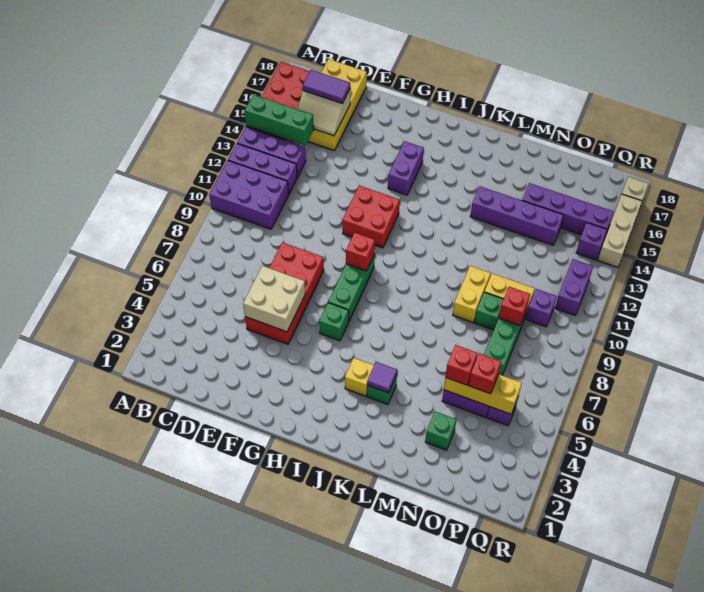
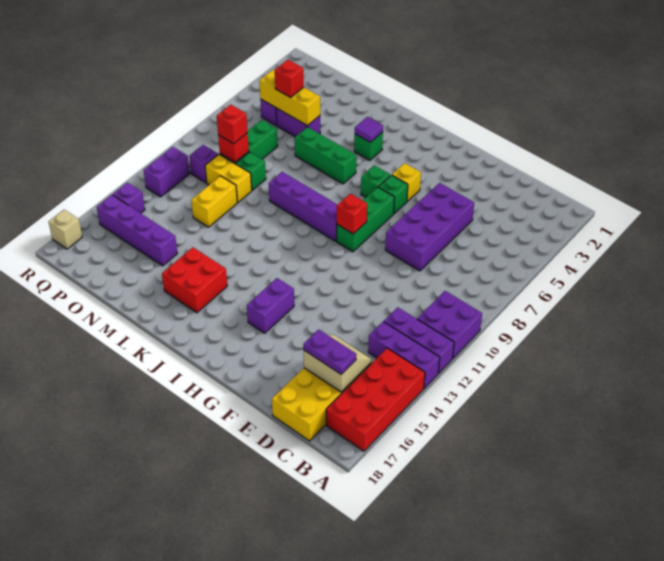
purple 2x3 brick [209,161,289,229] -> purple 2x2 brick [417,291,482,359]
green 1x3 brick [244,95,314,146] -> green 1x3 brick moved to [295,127,356,184]
purple 1x2 tile [303,70,350,103] -> purple 1x2 plate [303,329,356,374]
red 2x4 brick [245,242,324,344] -> purple 2x4 brick [385,183,474,271]
tan 2x2 brick [243,266,305,332] -> none
red 2x2 brick [342,186,400,248] -> red 2x2 brick moved to [162,247,227,313]
yellow 1x1 brick [345,358,374,396] -> yellow 1x1 brick moved to [392,163,421,201]
purple 1x4 brick [470,186,564,245] -> purple 1x4 brick moved to [269,172,338,241]
yellow 1x2 brick [453,266,491,322] -> yellow 1x2 brick moved to [191,176,237,227]
green 1x1 brick [425,412,456,450] -> green 1x1 brick moved to [361,165,390,197]
red 1x1 brick [445,345,478,385] -> red 1x1 brick moved to [217,105,248,144]
tan 1x3 brick [598,194,642,267] -> none

